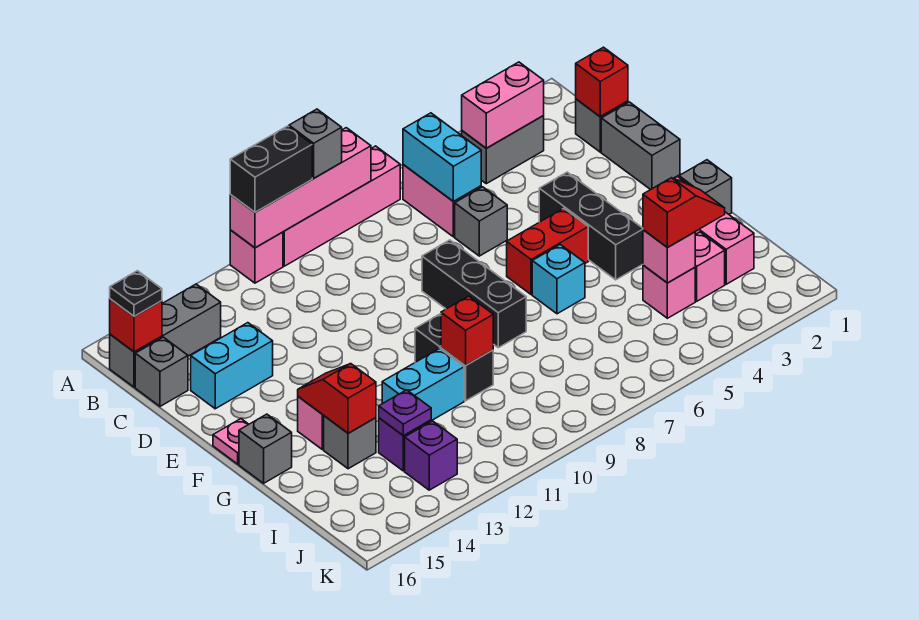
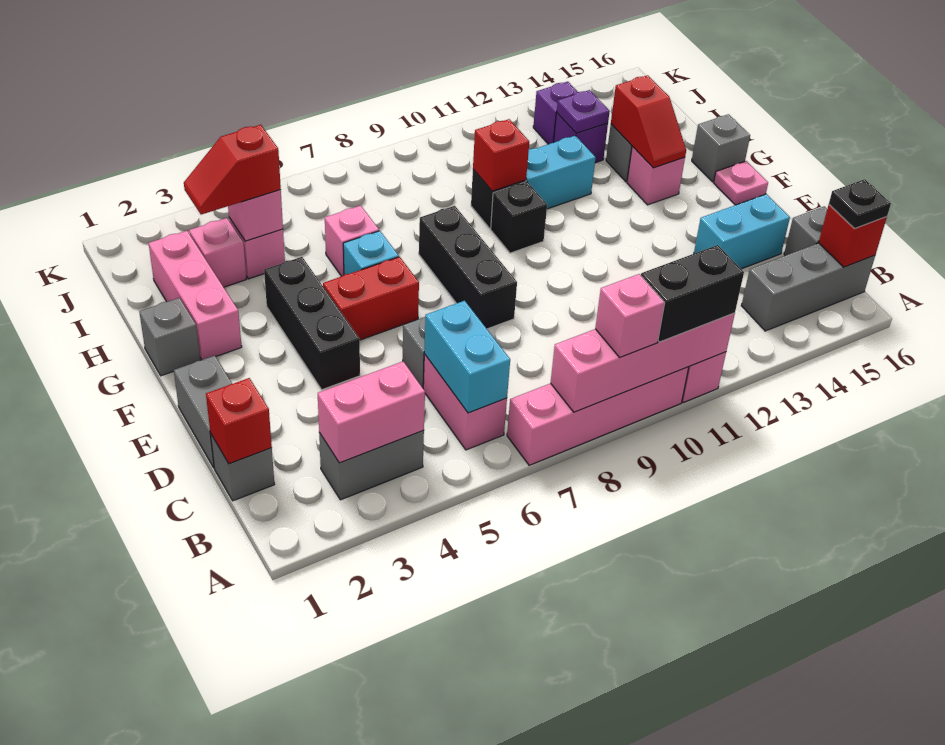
grey 1x1 brick [289,109,342,178] -> pink 1x1 brick [595,274,665,357]
none -> pink 1x1 brick [325,205,379,276]

